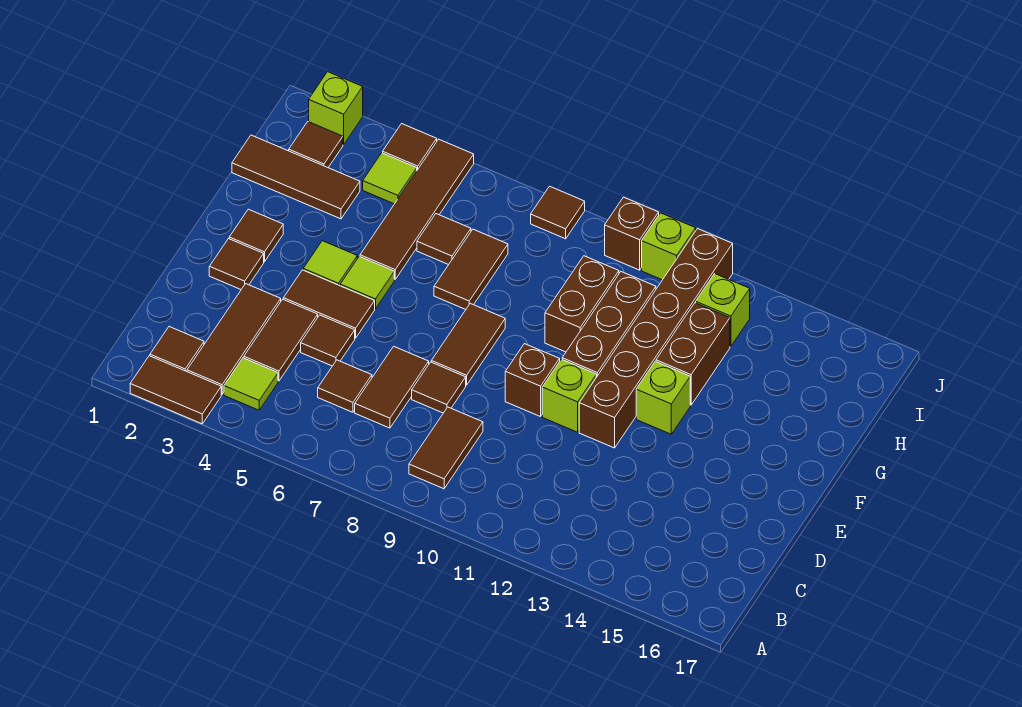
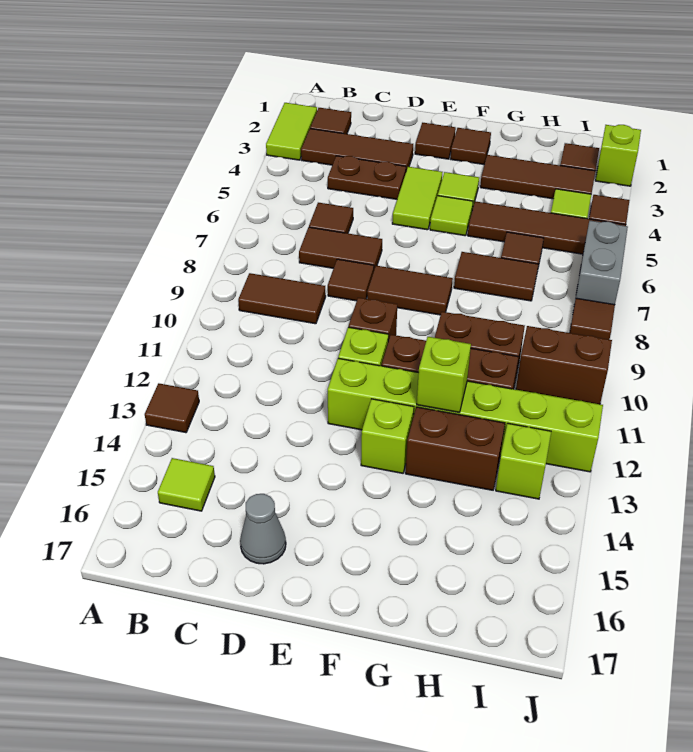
brown 1x2 tile [130,356,221,424] -> lime 1x2 tile [266,103,317,160]
lime 1x1 tile [224,358,278,410] -> lime 1x1 tile moved to [158,458,215,511]
brown 1x2 tile [244,299,318,381] -> brown 1x2 plate [328,156,406,199]
brown 1x1 tile [301,315,355,366] -> brown 1x1 tile moved to [145,383,199,433]
none -> grey 1x1 cone [240,494,286,564]
brown 1x2 tile [283,270,375,338] -> lime 1x2 tile [392,167,442,230]
brown 1x6 brick [579,229,733,448] -> lime 1x6 brick [328,358,603,472]
brown 1x3 tile [232,135,360,219] -> brown 1x3 tile turned to [480,155,595,199]
none -> grey 1x2 brick [576,221,628,305]
brown 1x1 brick [605,197,659,270] -> brown 1x2 brick [516,326,612,404]
lime 1x1 brick [642,213,696,280] -> lime 1x1 brick moved to [417,337,471,412]

